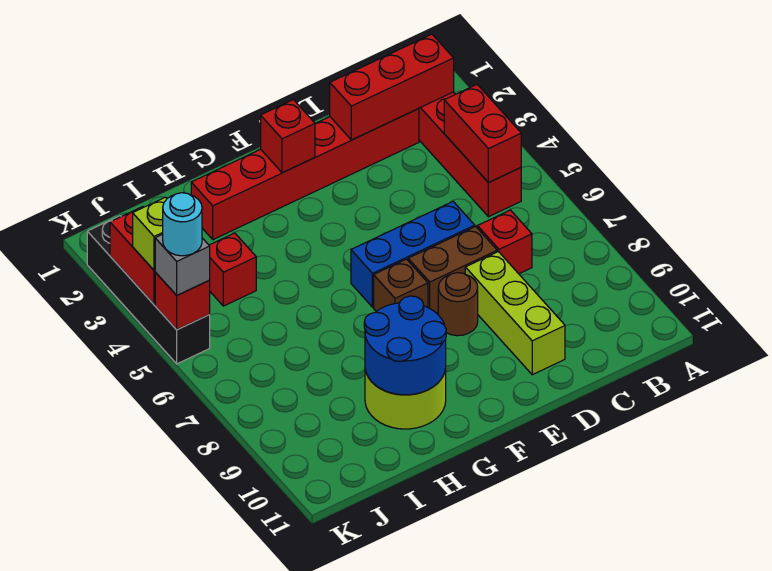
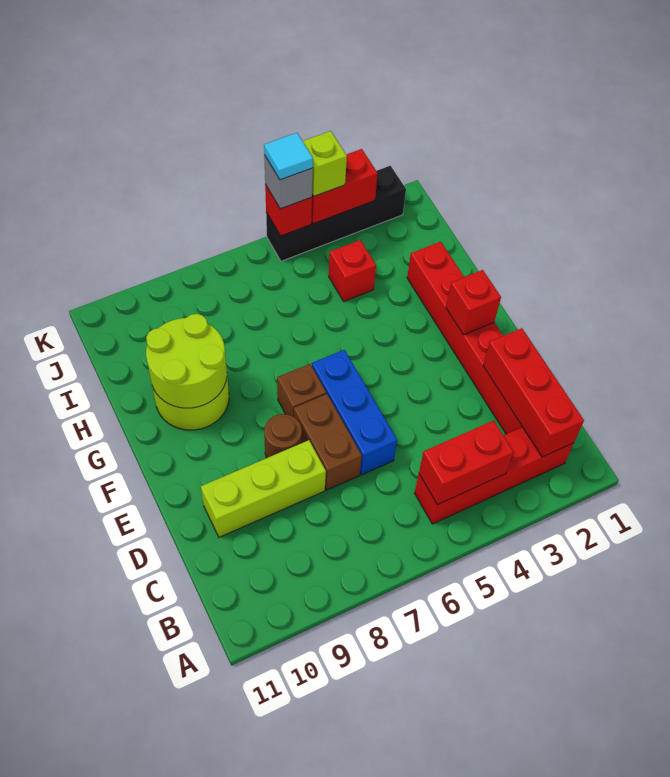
red 1x1 brick [477,210,532,274] -> none
blue 2x2 round brick [364,296,446,395] -> lime 2x2 round brick [146,314,227,408]
cyan 1x1 round brick [163,193,202,256] -> cyan 1x1 tile [264,133,313,180]

